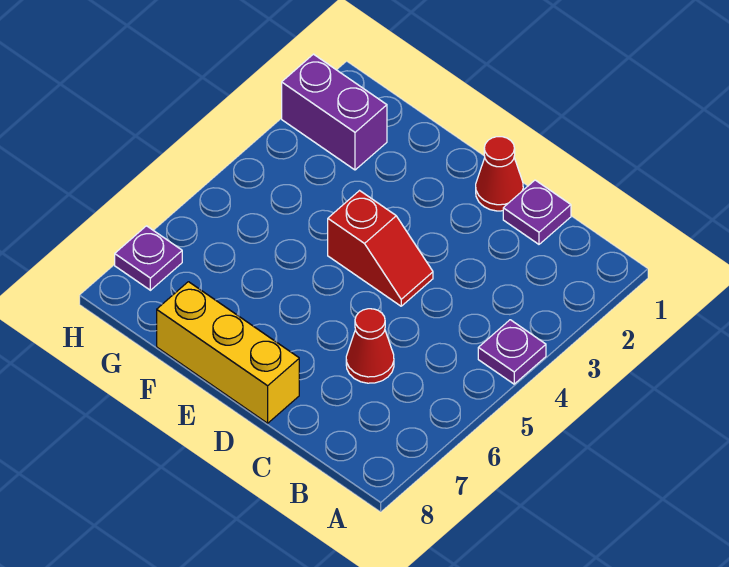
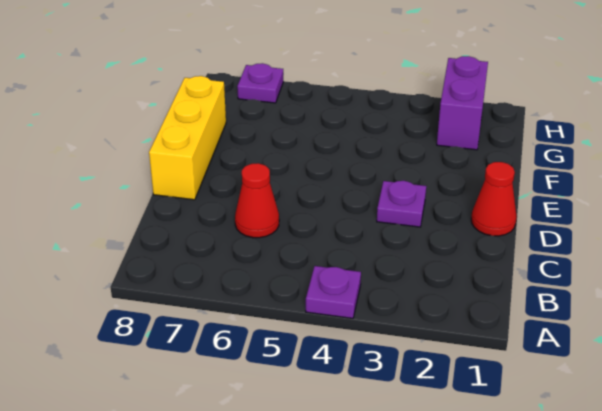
purple 1x1 plate [503,180,571,244] -> purple 1x1 plate moved to [377,181,426,227]
red 1x2 slope [328,191,433,306] -> none

